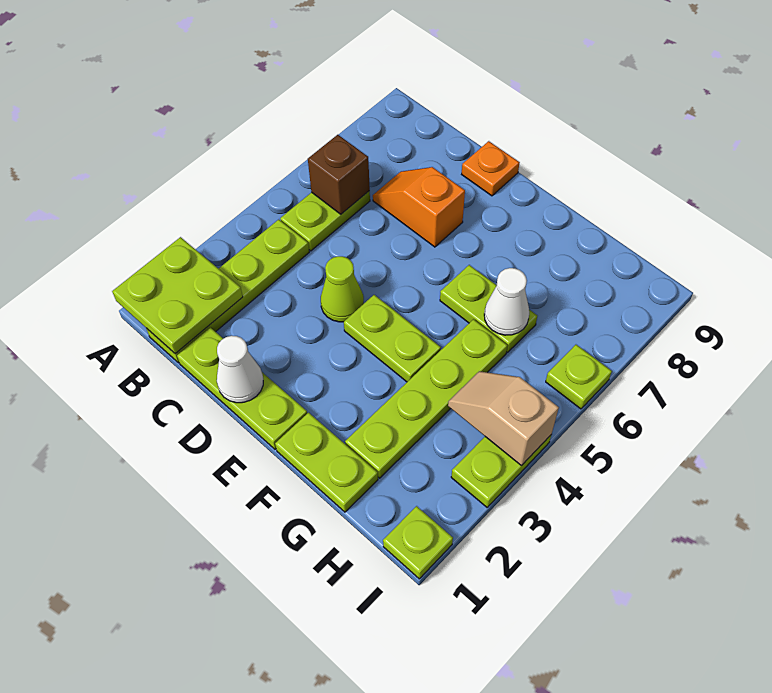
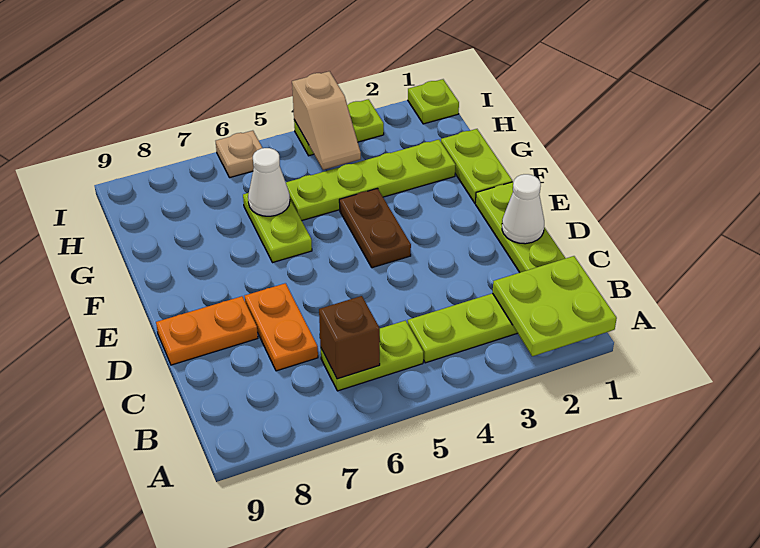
orange 1x2 slope [373,167,465,247] -> orange 1x2 plate [245,283,318,371]
lime 1x1 cone [321,256,364,322] -> none
orange 1x1 plate [462,141,520,196] -> orange 1x2 plate [156,296,258,365]
lime 1x2 plate [344,295,441,382] -> brown 1x2 plate [339,188,411,268]
lime 1x1 plate [546,345,612,409] -> tan 1x1 plate [216,131,262,178]

